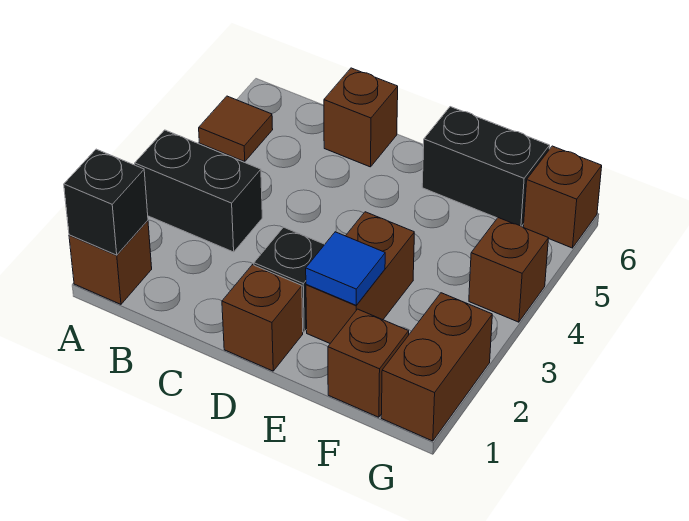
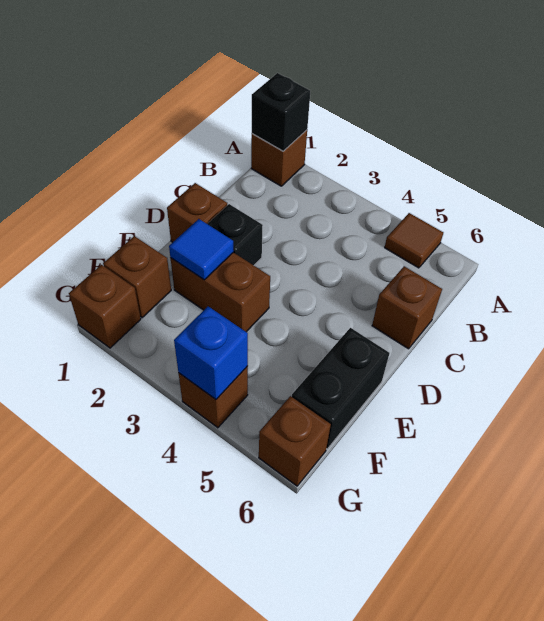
black 1x2 brick [135,130,262,252] -> none
brown 1x2 brick [381,293,492,441] -> brown 1x1 brick [69,265,141,348]
none -> blue 1x1 brick [174,306,248,399]

